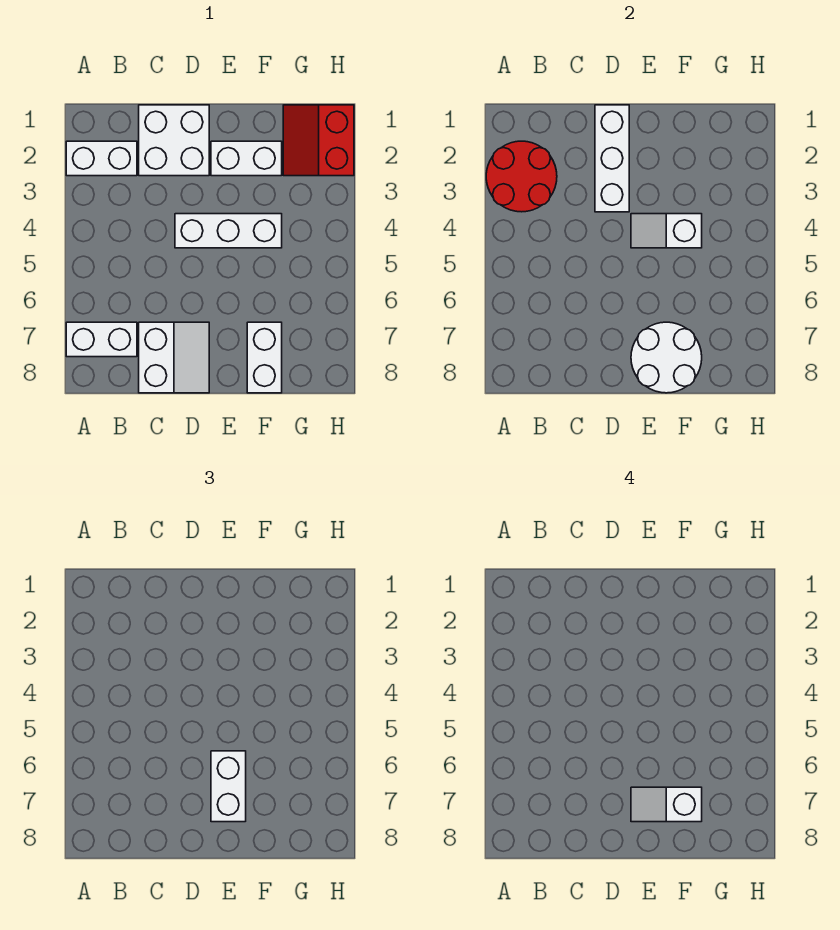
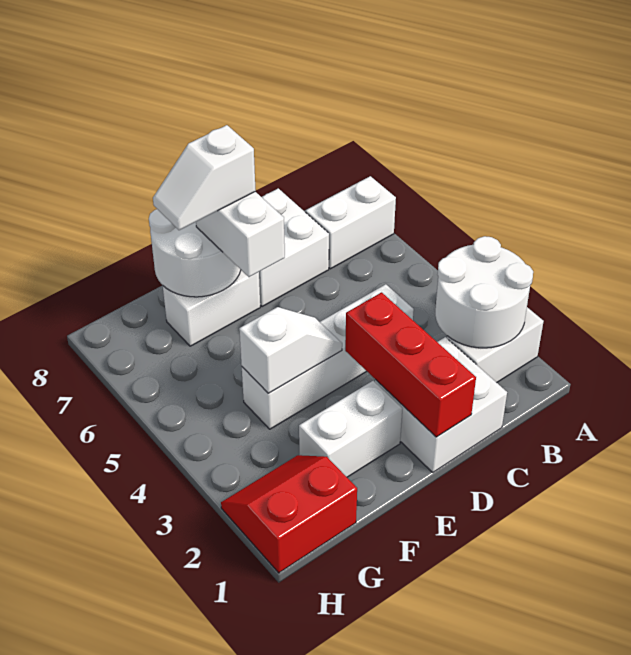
red 2x2 round brick [486,141,557,212] -> white 2x2 round brick [435,236,533,348]
white 2x2 slope [139,322,209,393] -> white 2x2 brick [259,188,329,307]
white 1x3 brick [595,105,629,212] -> red 1x3 brick [345,292,476,437]
white 1x3 brick [175,214,282,248] -> white 1x4 brick [242,284,414,429]
white 1x2 slope [631,787,702,822] -> white 1x2 slope turned to [153,125,256,230]
white 1x2 brick [247,322,282,393] -> white 1x2 brick turned to [163,270,260,346]
red 2x2 slope [283,105,354,176] -> red 2x2 slope turned to [221,455,357,573]

